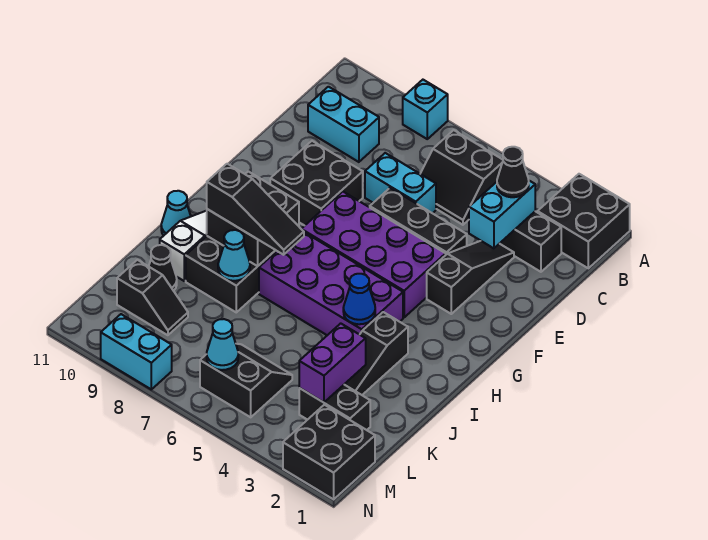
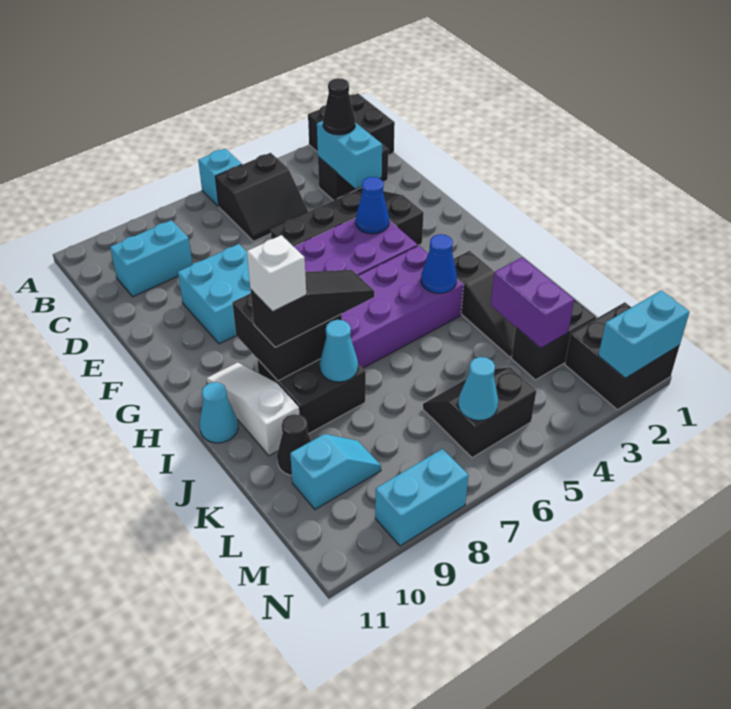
cyan 1x1 brick [403,80,448,139] -> cyan 1x1 brick moved to [198,149,242,206]
cyan 1x2 brick [365,153,436,213] -> cyan 1x2 brick moved to [598,290,689,378]
black 2x2 brick [270,141,363,226] -> cyan 2x2 brick [178,244,251,344]
none -> blue 1x1 cone [356,177,389,234]
none -> white 1x1 brick [247,235,306,312]
black 1x2 slope [117,260,188,335] -> cyan 1x2 slope [290,434,381,509]

